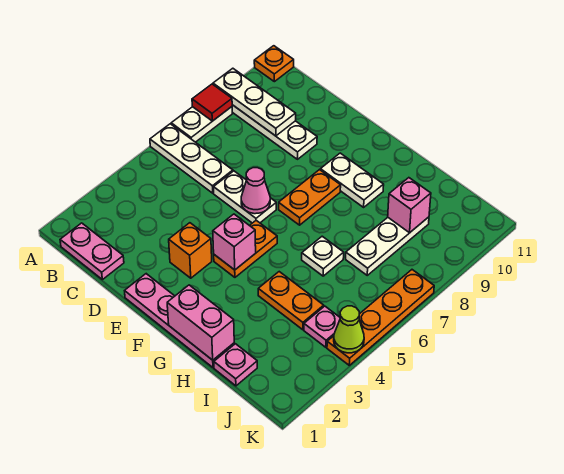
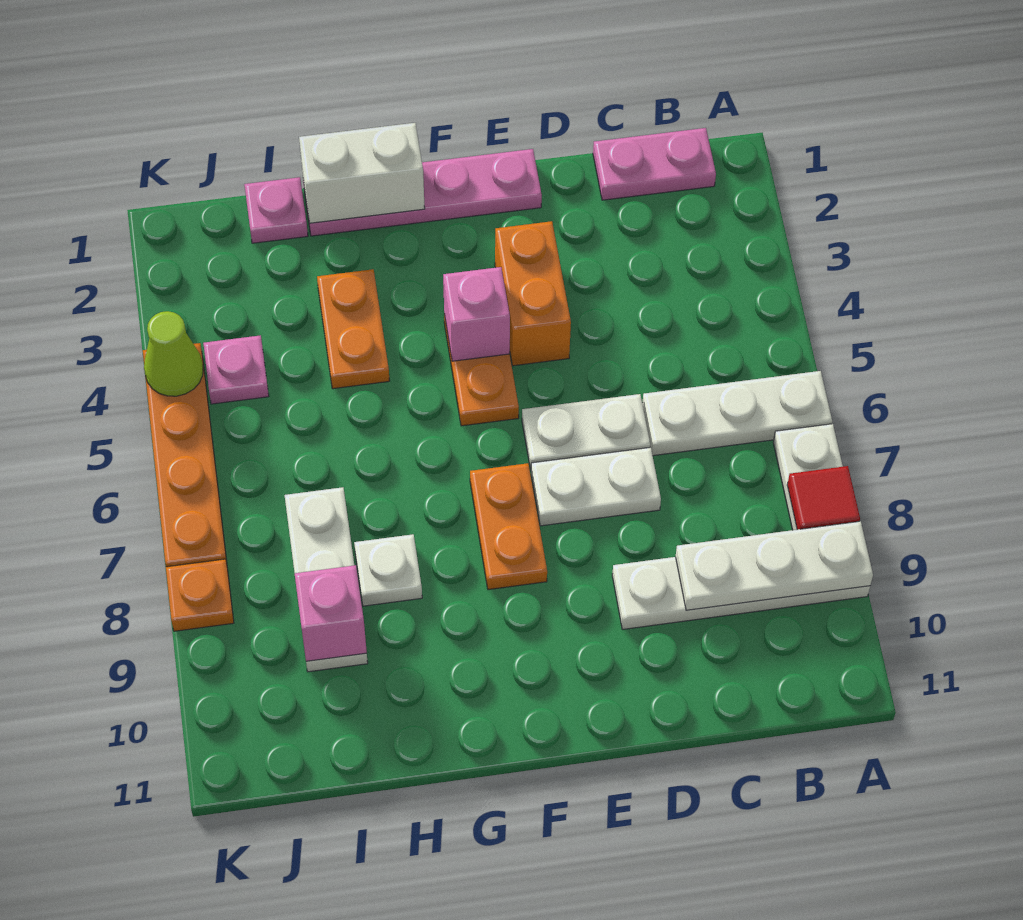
orange 1x1 plate [254,46,294,82] -> orange 1x1 plate moved to [166,559,234,631]
orange 1x1 brick [169,223,212,278] -> orange 1x2 brick [495,221,571,366]
pink 1x1 cone [241,168,270,214] -> none
white 1x2 plate [320,153,384,207] -> white 1x2 plate moved to [531,447,661,526]
pink 1x2 brick [167,285,234,360] -> white 1x2 brick [299,123,425,223]
orange 1x2 plate [258,272,324,330] -> orange 1x2 plate turned to [317,269,390,389]
white 1x1 plate [302,236,344,276] -> white 1x1 plate moved to [354,534,422,606]

